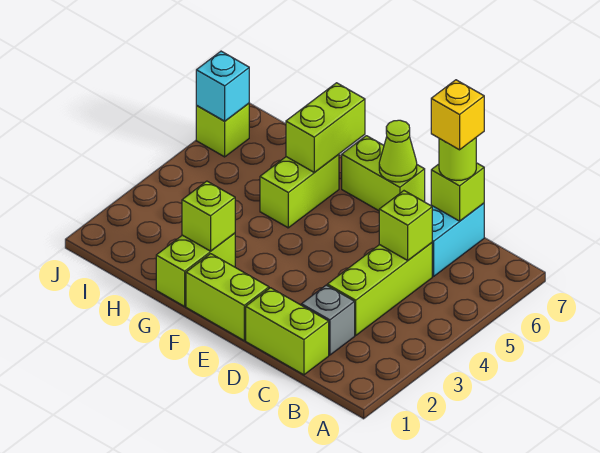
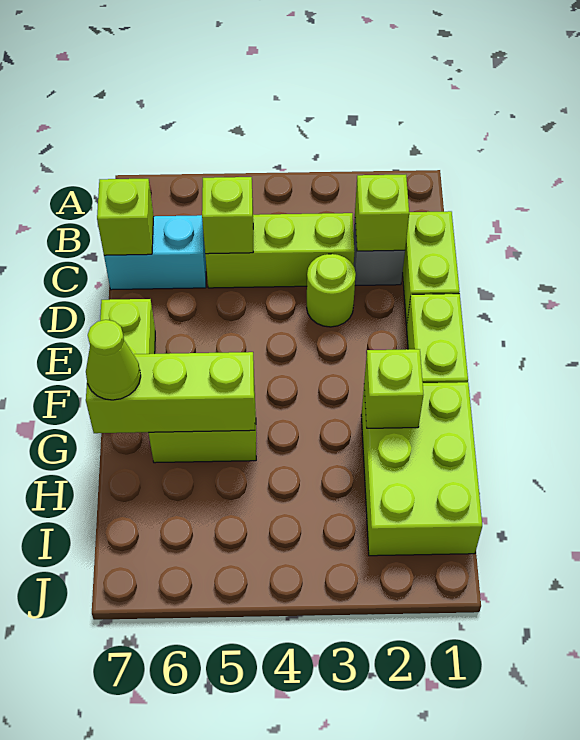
lime 1x1 round brick [439,138,476,181] -> lime 1x1 round brick moved to [307,254,356,327]
yellow 1x1 brick [431,80,484,150] -> none
lime 1x1 cone [379,120,417,182] -> lime 1x1 cone moved to [86,320,141,400]
lime 1x2 brick [156,233,235,306] -> lime 2x3 brick [361,382,482,556]
lime 1x2 brick [286,83,365,172] -> lime 1x3 brick [86,352,255,433]
lime 1x1 brick [196,103,249,157] -> lime 1x1 brick moved to [355,175,409,251]
cyan 1x1 brick [196,51,249,121] -> none

